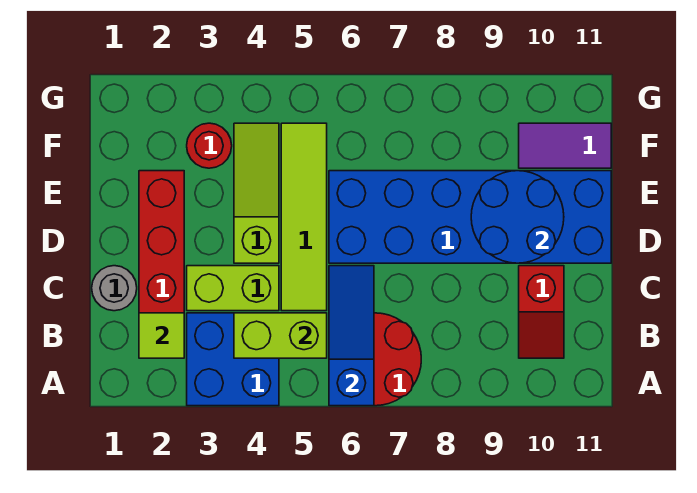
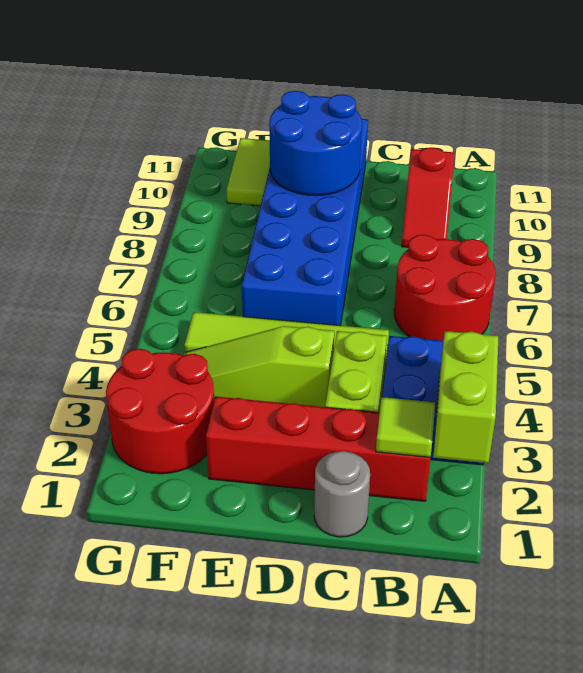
blue 1x3 slope [329,266,374,406] -> none
lime 1x2 brick [234,313,327,358] -> lime 1x2 brick moved to [433,331,498,463]
red 1x2 slope [519,266,564,358] -> red 1x2 slope turned to [402,148,454,247]
red 1x1 round brick [187,123,232,168] -> red 2x2 round brick [106,349,214,474]
purple 1x2 tile [519,123,611,168] -> lime 1x2 tile [227,138,270,206]

